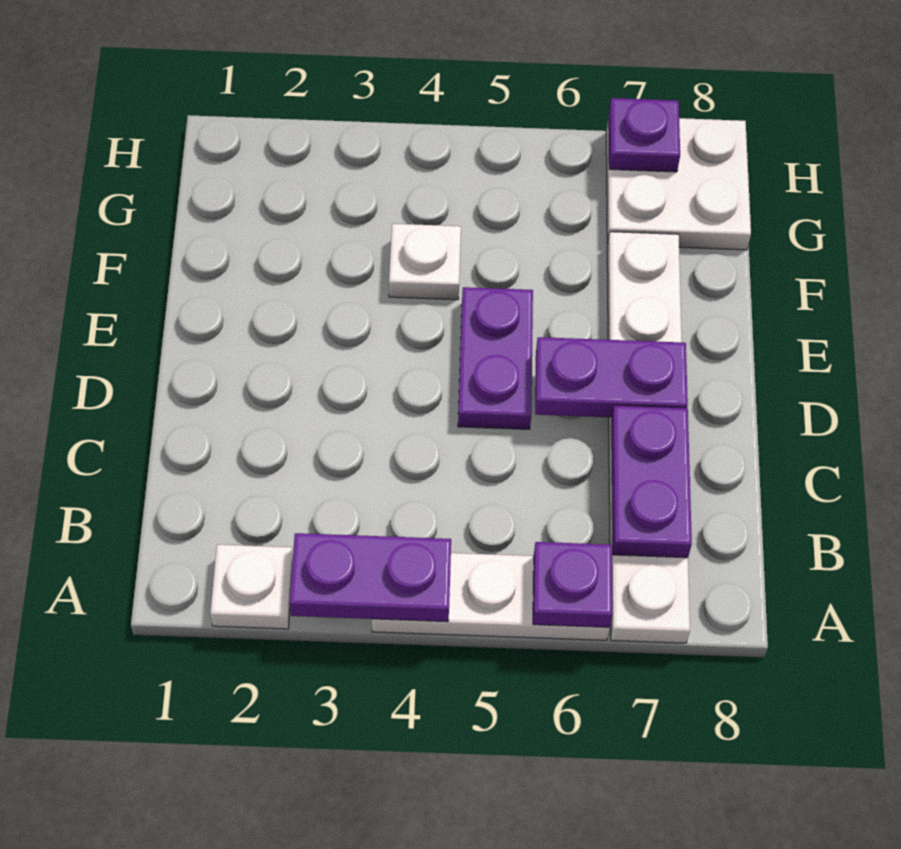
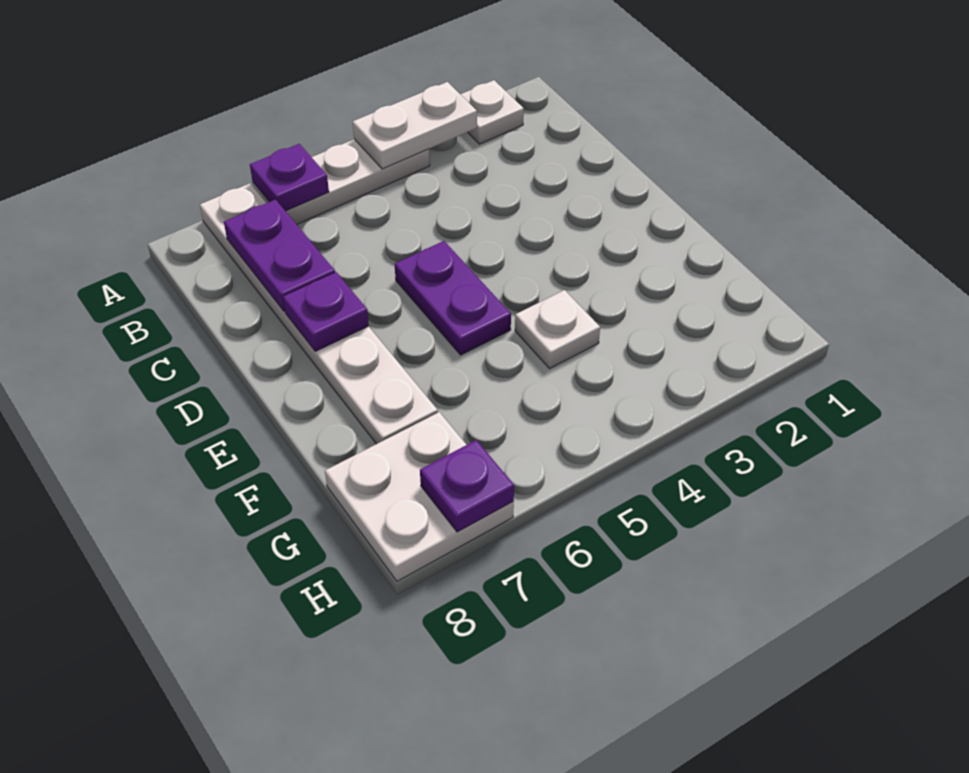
purple 1x2 plate [290,533,451,622] -> white 1x2 plate [353,82,477,169]
purple 1x2 plate [535,337,688,417] -> purple 1x1 plate [283,272,369,351]

